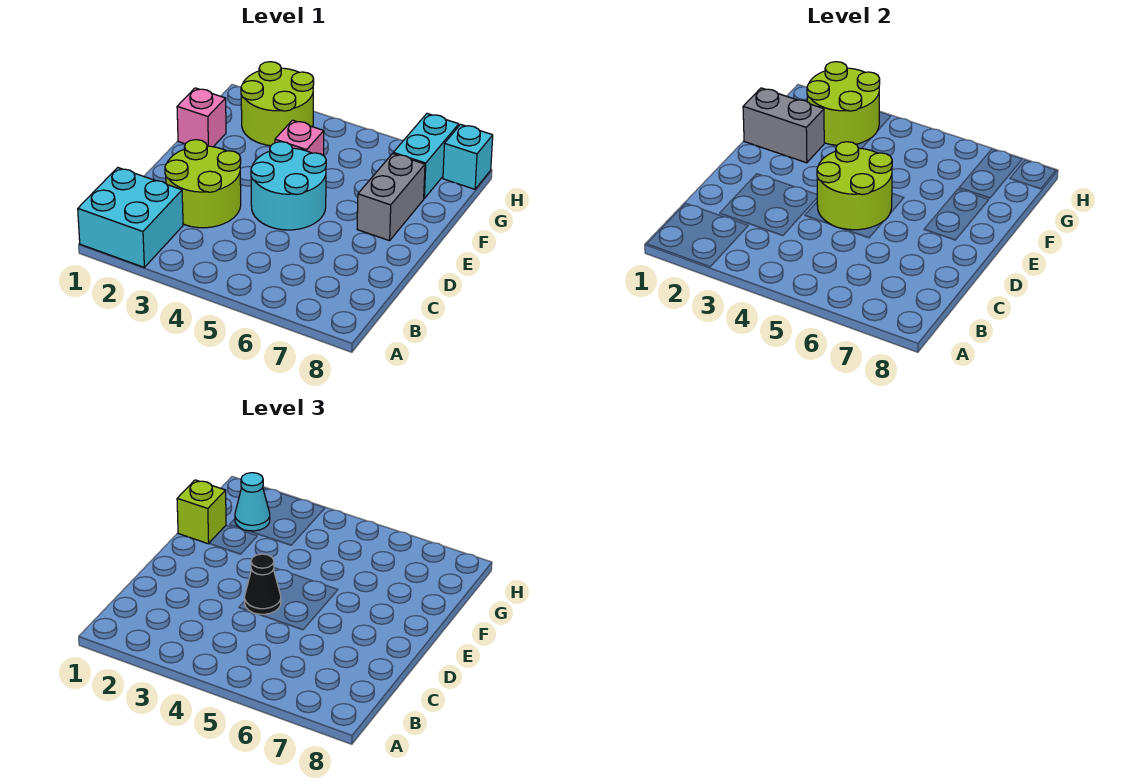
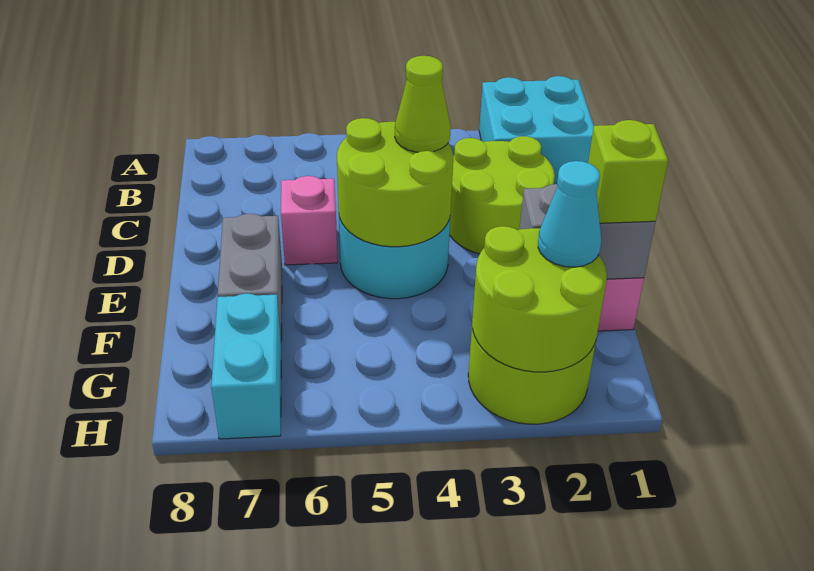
black 1x1 cone [245,554,281,614] -> lime 1x1 cone [395,56,451,152]
pink 1x1 brick [275,120,324,156] -> pink 1x1 brick moved to [281,176,338,265]
cyan 1x1 brick [443,124,493,189] -> none

